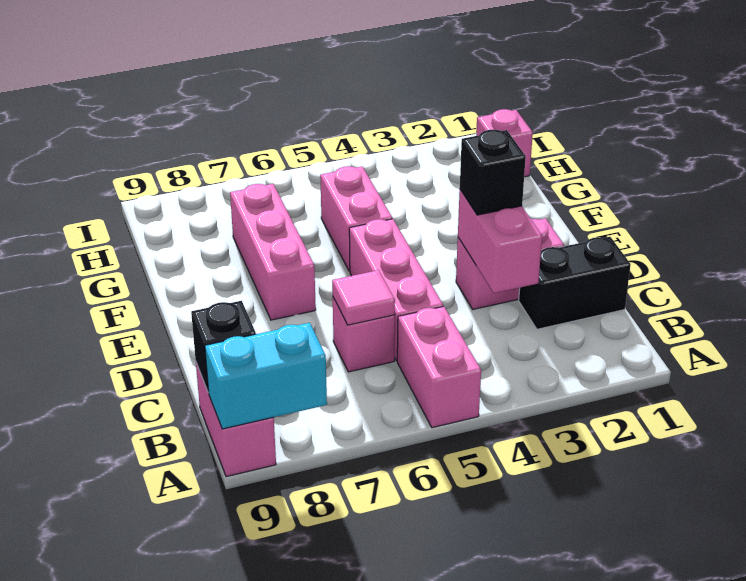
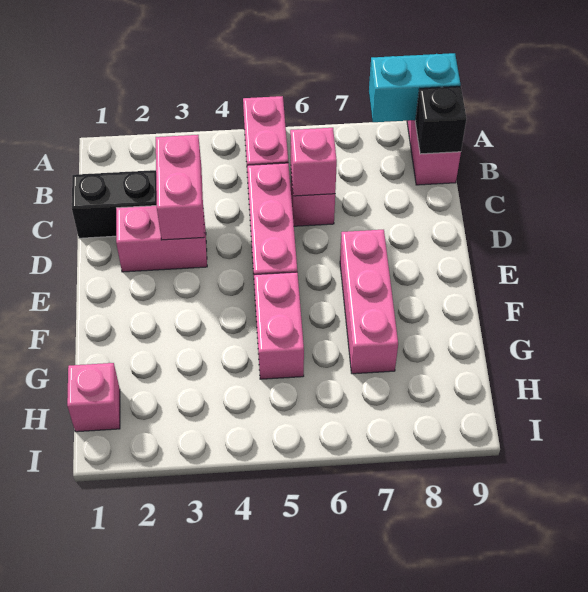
pink 1x1 tile [332,270,395,325] -> pink 1x1 brick [290,128,337,196]
black 1x1 brick [460,130,526,215] -> none

